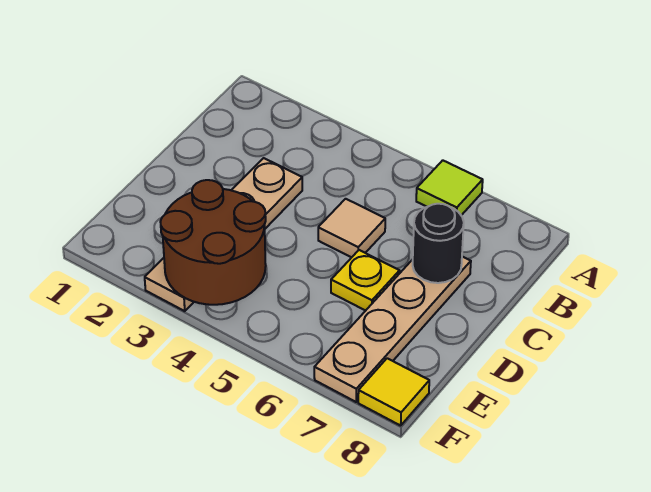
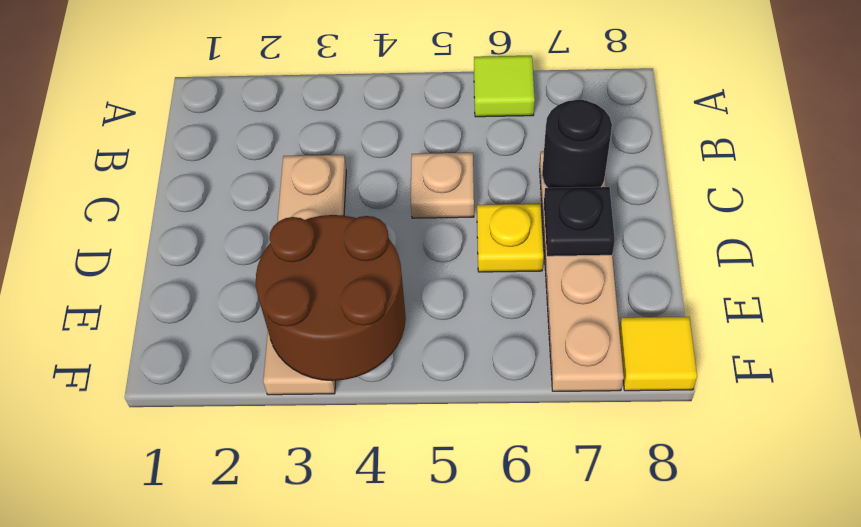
tan 1x1 tile [318,199,385,258] -> tan 1x1 plate [411,153,474,218]
none -> black 1x1 plate [544,187,615,256]

